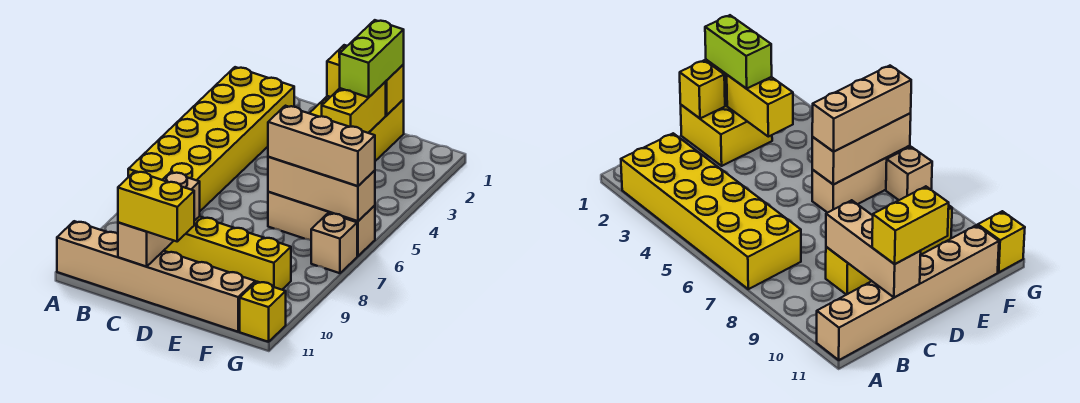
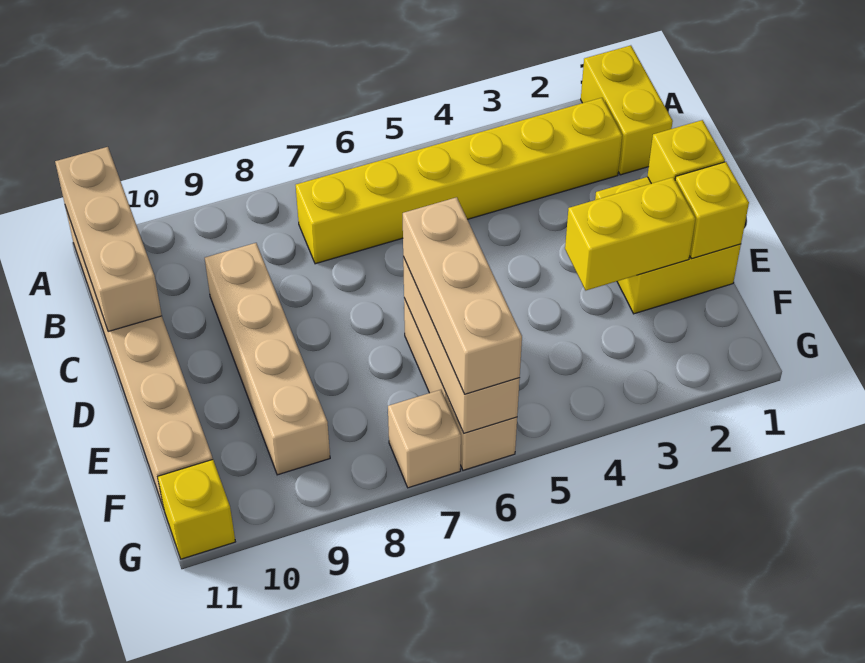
yellow 2x6 brick [128,67,294,211] -> yellow 1x6 brick [296,98,622,264]
yellow 1x4 brick [164,216,291,290] -> tan 1x4 brick [205,243,330,475]
tan 1x3 brick [118,172,200,266] -> tan 1x3 brick turned to [55,147,162,332]
yellow 1x2 brick [118,171,194,241] -> yellow 1x2 brick moved to [581,45,673,175]
lime 1x2 brick [340,20,404,97] -> none

